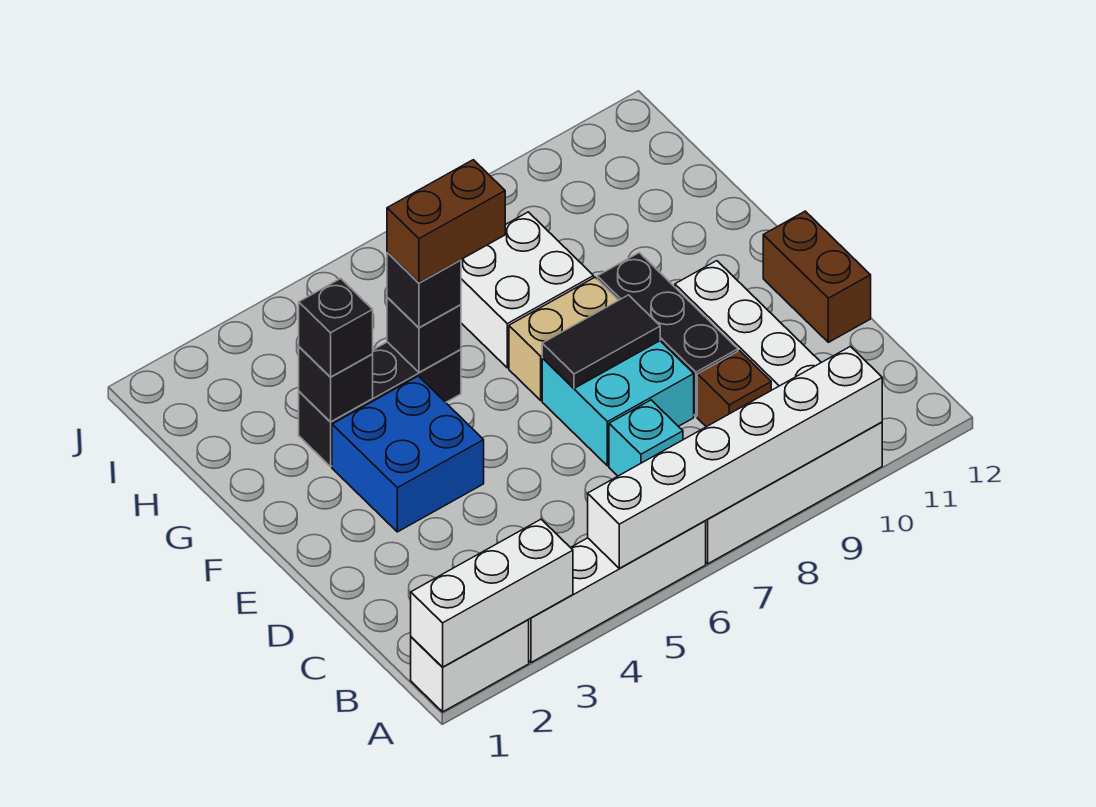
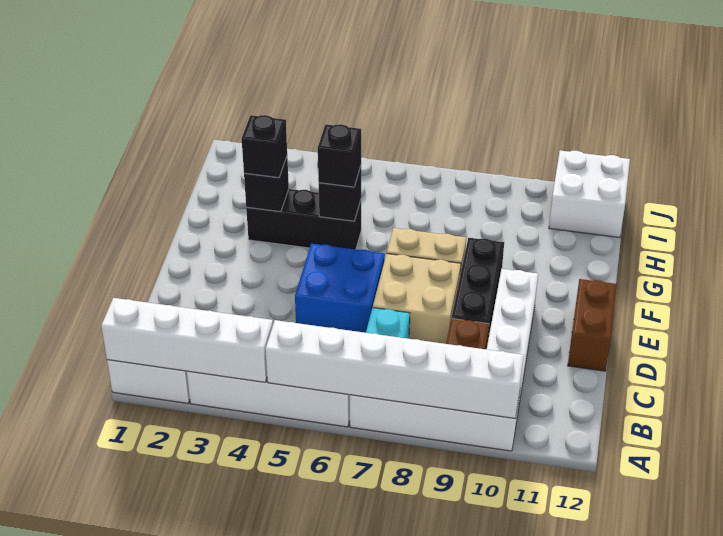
white 1x3 brick [411,519,573,667] -> white 1x4 brick [101,298,273,382]
cyan 2x2 brick [542,341,694,466] -> tan 2x2 brick [373,254,461,344]
blue 2x2 brick [332,376,484,532] -> blue 2x2 brick moved to [295,244,385,333]
black 1x2 tile [542,295,660,388] -> none
brown 1x2 brick [387,160,505,283] -> none
white 2x2 brick [461,212,594,368] -> white 2x2 brick moved to [549,150,630,238]

